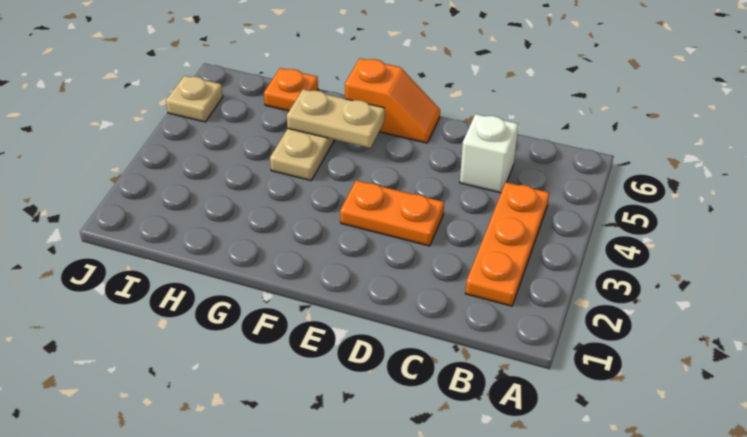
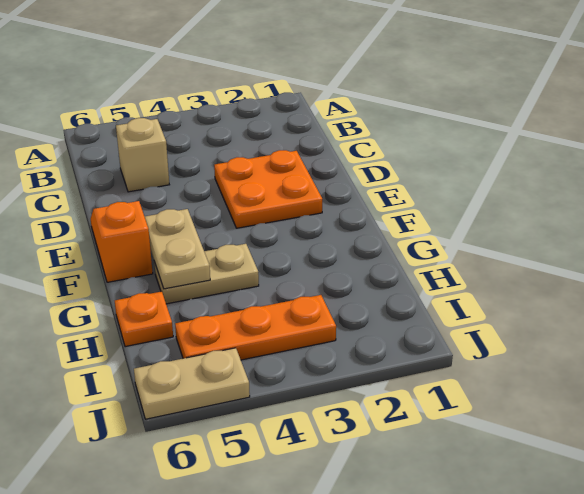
orange 1x3 plate [465,182,549,306] -> orange 1x3 plate moved to [175,295,336,360]
white 1x1 brick [460,114,518,193] -> tan 1x1 brick [116,118,169,192]
orange 1x2 plate [340,180,444,246] -> orange 2x2 plate [214,150,322,228]
tan 1x1 plate [166,76,223,122] -> tan 1x2 plate [134,348,250,419]

